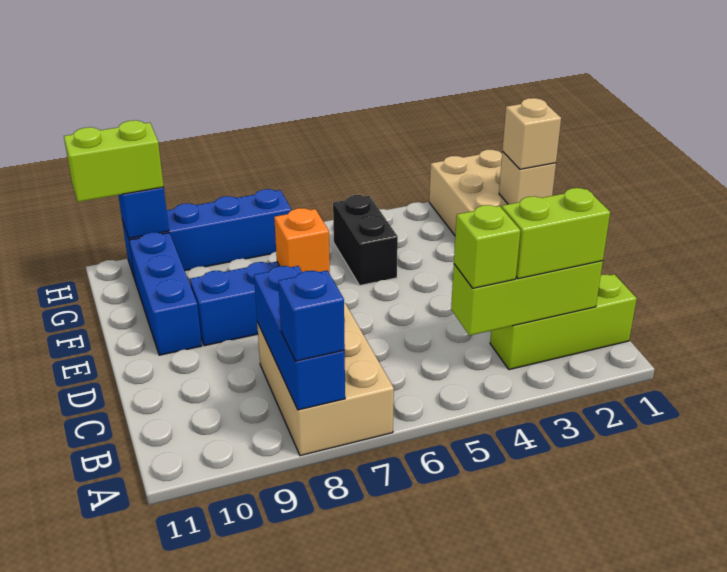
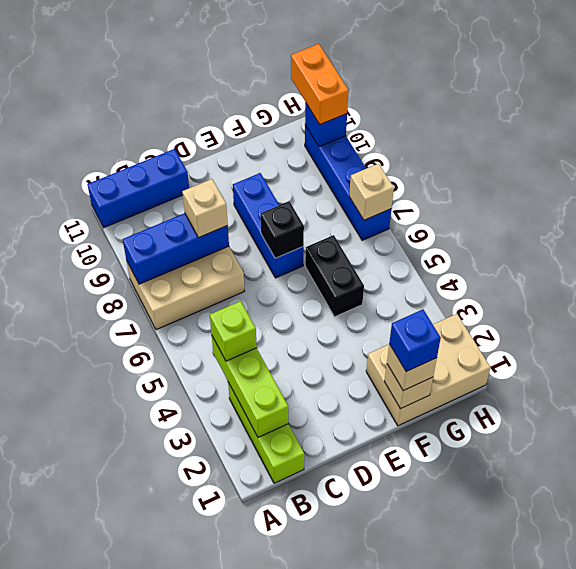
blue 1x1 brick [278,271,345,361] -> blue 1x1 brick moved to [389,309,441,372]
lime 1x2 brick [502,188,610,279] -> none
none -> tan 1x1 brick [182,179,228,237]
orange 1x1 brick [274,208,330,274] -> black 1x1 brick [261,201,304,258]
blue 1x3 brick [129,232,202,355] -> blue 1x3 brick moved to [87,149,189,228]
black 1x2 brick [333,195,398,285] -> black 1x2 brick turned to [305,235,364,317]
none -> tan 1x1 brick [349,164,394,220]
lime 1x2 brick [64,120,164,202] -> orange 1x2 brick [291,44,349,124]

